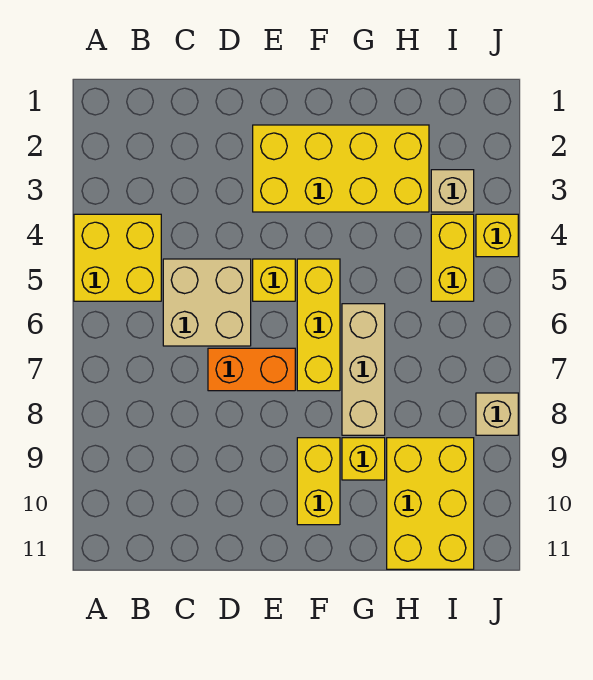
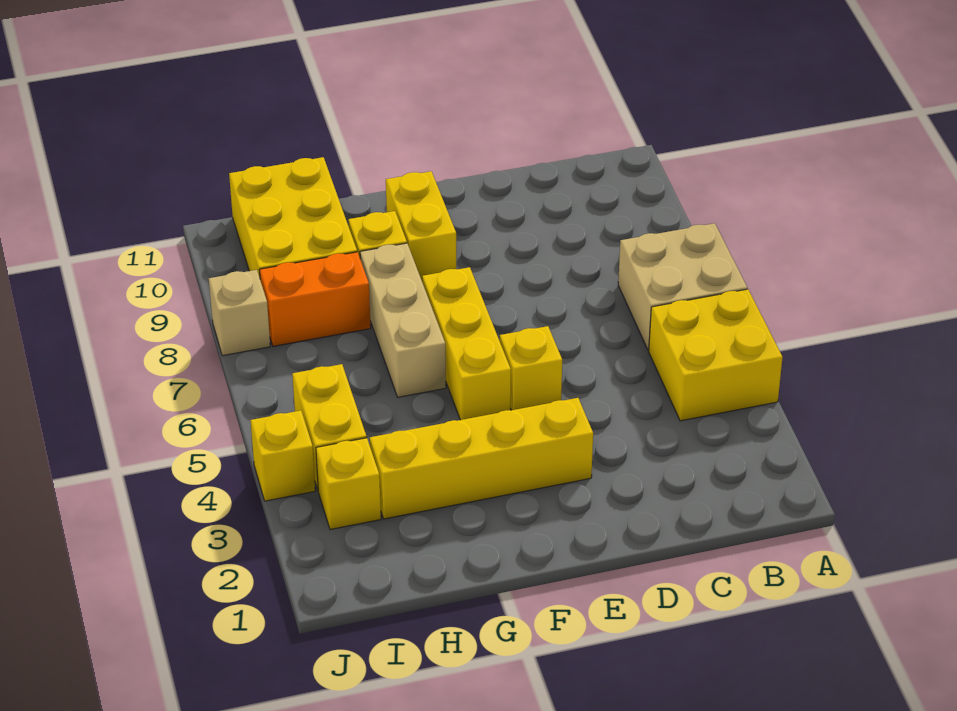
tan 2x2 brick [163,259,251,346] -> tan 2x2 brick moved to [618,223,747,350]
orange 1x2 brick [208,348,295,391] -> orange 1x2 brick moved to [260,252,371,346]
yellow 2x4 brick [253,125,429,212] -> yellow 1x4 brick [370,398,593,519]
tan 1x1 brick [431,170,474,212] -> yellow 1x1 brick [316,438,381,529]

